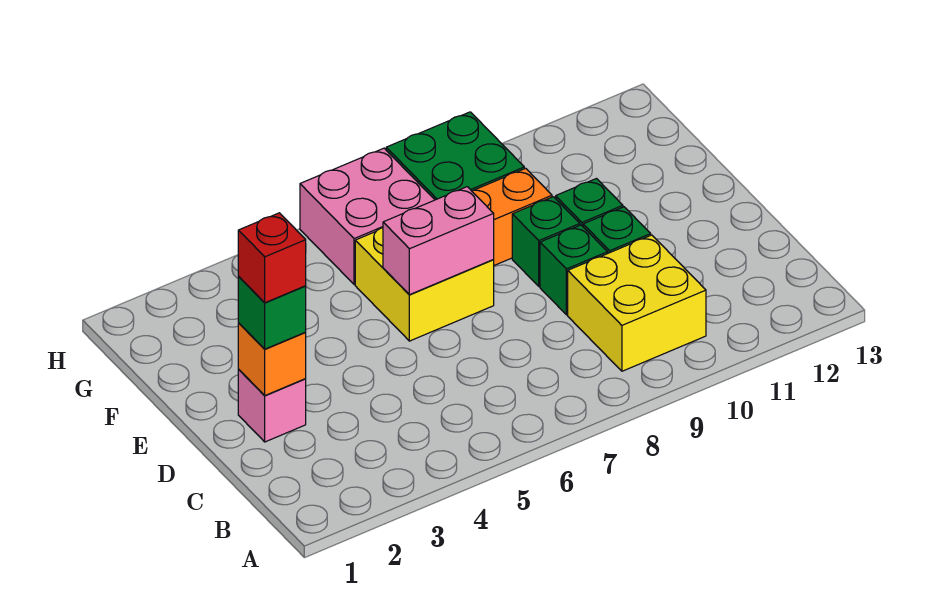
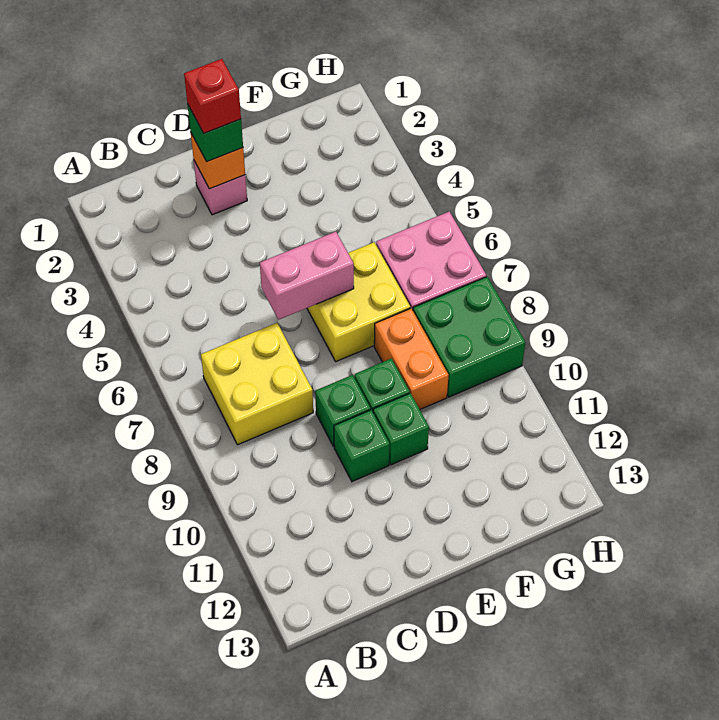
yellow 2x2 brick [568,235,706,371] -> yellow 2x2 brick moved to [201,323,313,445]
pink 1x2 brick [383,187,494,295] -> pink 1x2 brick turned to [260,232,354,320]

